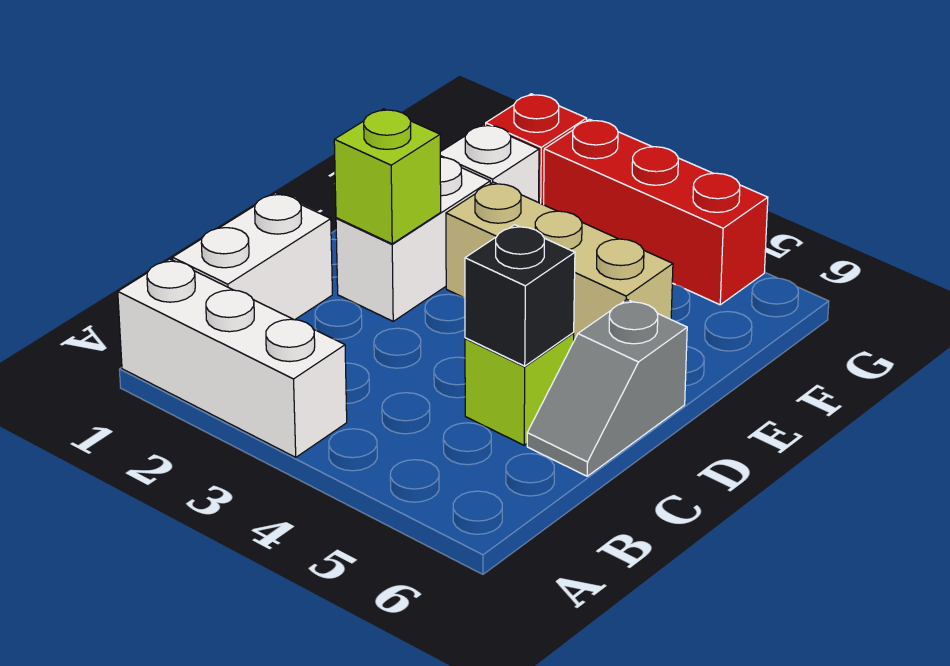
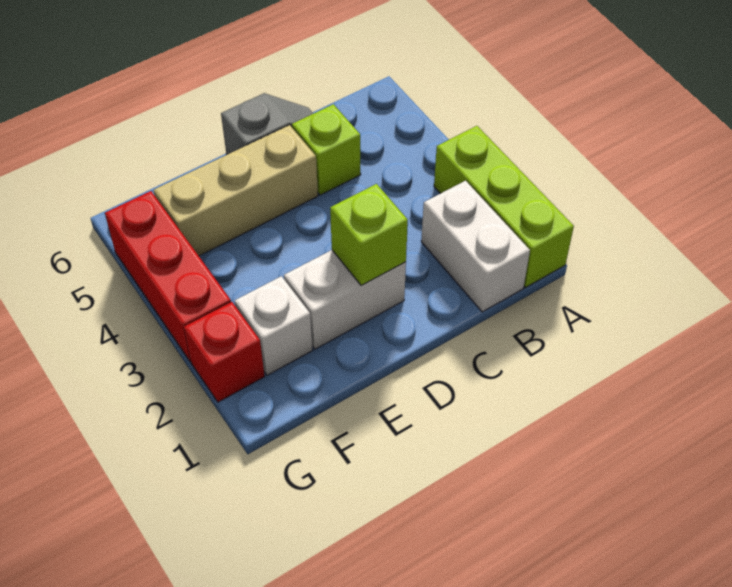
white 1x3 brick [118,259,347,457] -> lime 1x3 brick [434,126,574,288]
white 1x2 brick [172,193,332,320] -> white 1x2 brick turned to [421,181,530,312]
black 1x1 brick [465,225,575,366] -> none
tan 1x3 brick [446,182,673,340] -> tan 1x3 brick turned to [154,125,318,256]

